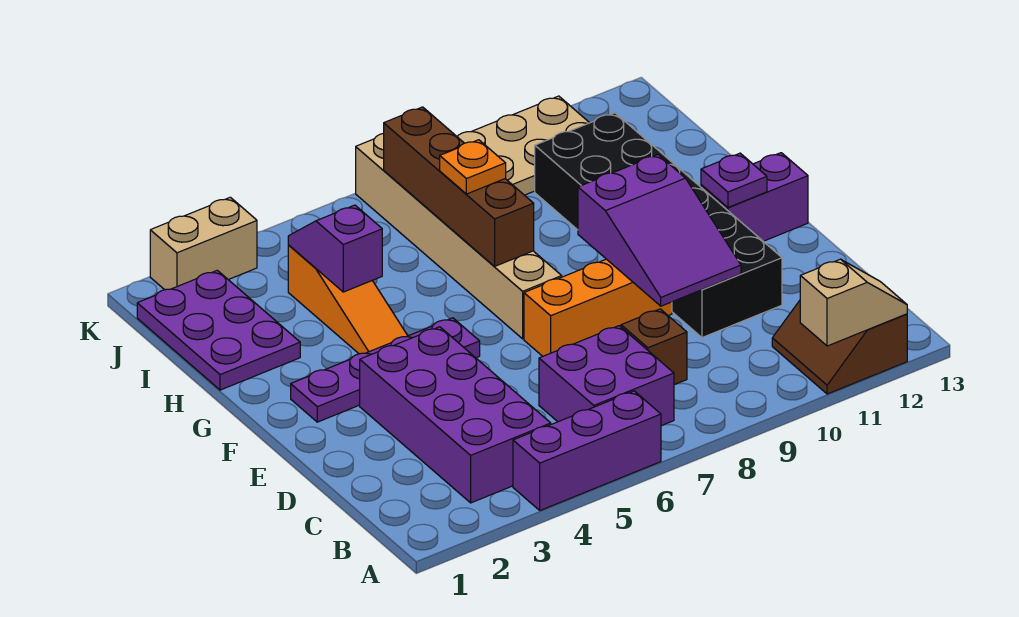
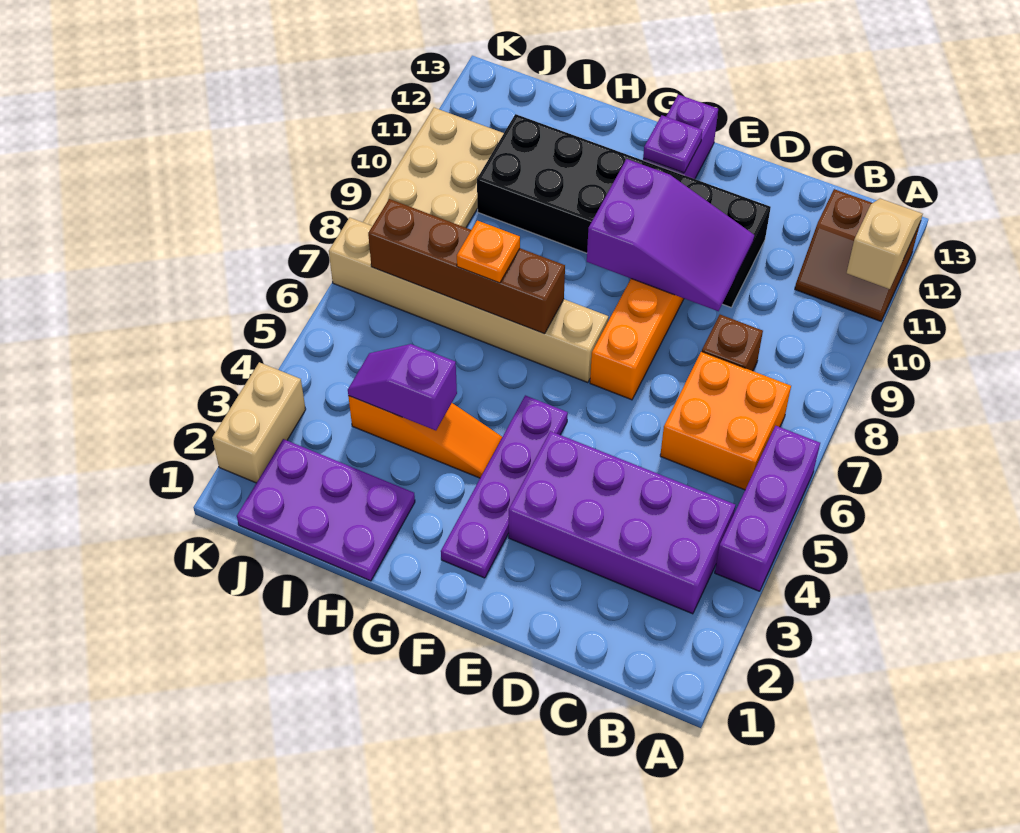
purple 2x2 brick [539,326,674,426] -> orange 2x2 brick [660,351,791,490]

